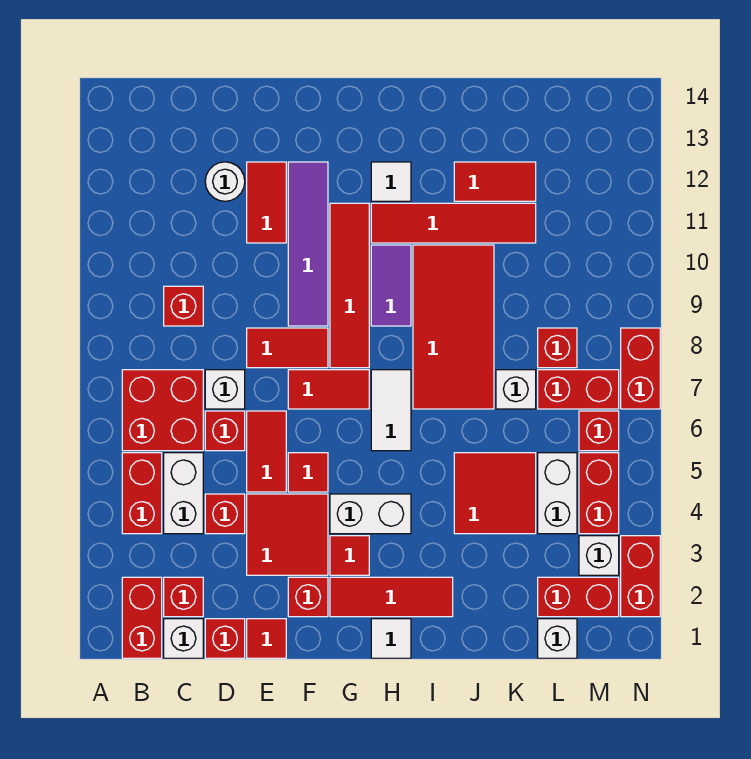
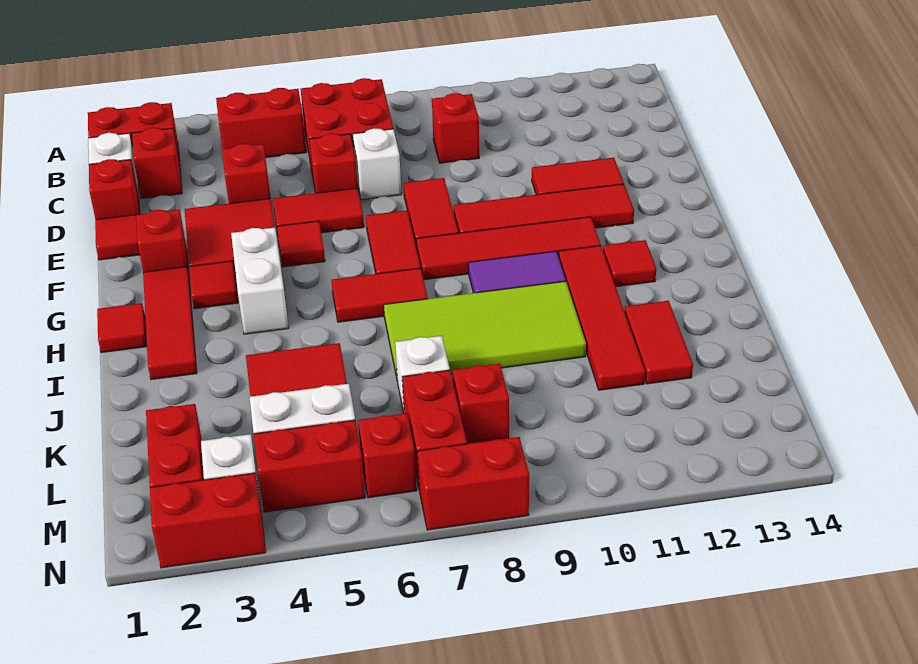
white 1x2 brick [164,453,203,534] -> none
white 1x1 round brick [205,162,245,201] -> none
purple 1x4 tile [288,162,328,326] -> red 1x4 tile [453,184,634,233]
white 1x1 tile [371,619,411,658] -> red 1x1 tile [97,303,147,353]
white 1x2 tile [371,370,411,451] -> red 1x2 tile [331,268,428,322]
white 1x1 tile [371,162,411,201] -> red 1x1 tile [603,240,656,287]
red 2x4 tile [413,245,494,409] -> lime 2x4 tile [384,281,586,378]
white 1x1 brick [538,619,577,658] -> none

